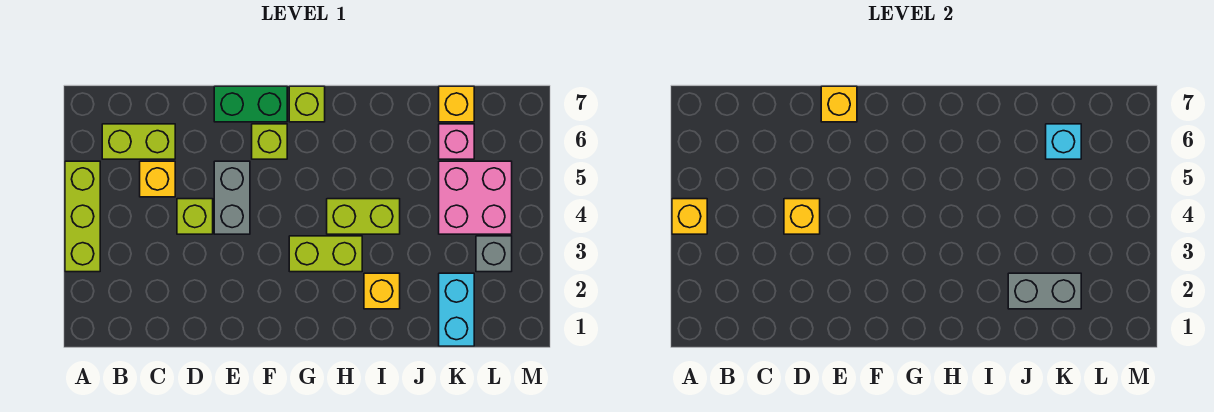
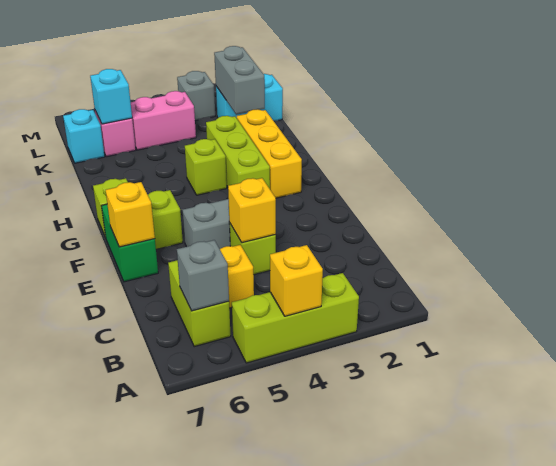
none -> grey 1x1 brick [177,240,229,311]
lime 1x2 brick [289,236,362,272] -> lime 1x3 brick [206,116,270,189]
lime 1x2 brick [327,199,400,234] -> lime 1x1 brick [185,139,227,195]
yellow 1x1 brick [364,273,400,309] -> yellow 1x3 brick [237,109,302,198]
pink 2x2 brick [439,161,512,234] -> pink 1x2 brick [131,91,196,150]
yellow 1x1 brick [439,86,474,122] -> cyan 1x1 brick [63,109,105,163]

